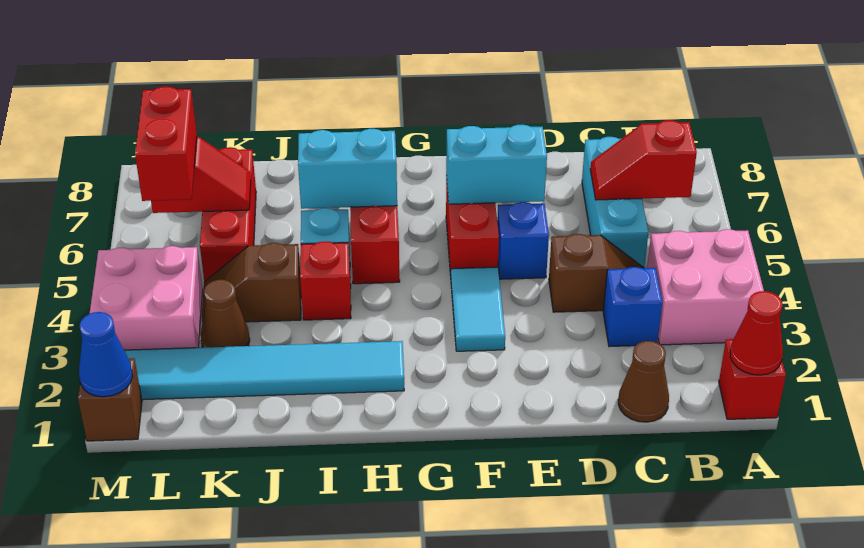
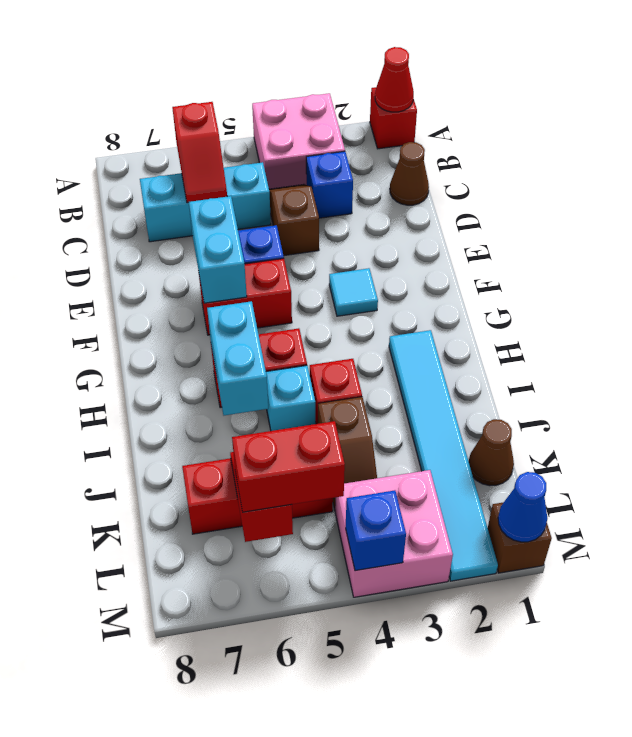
cyan 1x2 tile [451,267,505,351] -> cyan 1x1 tile [329,268,378,316]
brown 1x1 cone [200,280,250,348] -> brown 1x1 cone moved to [469,419,514,486]
none -> blue 1x1 brick [346,490,406,571]

